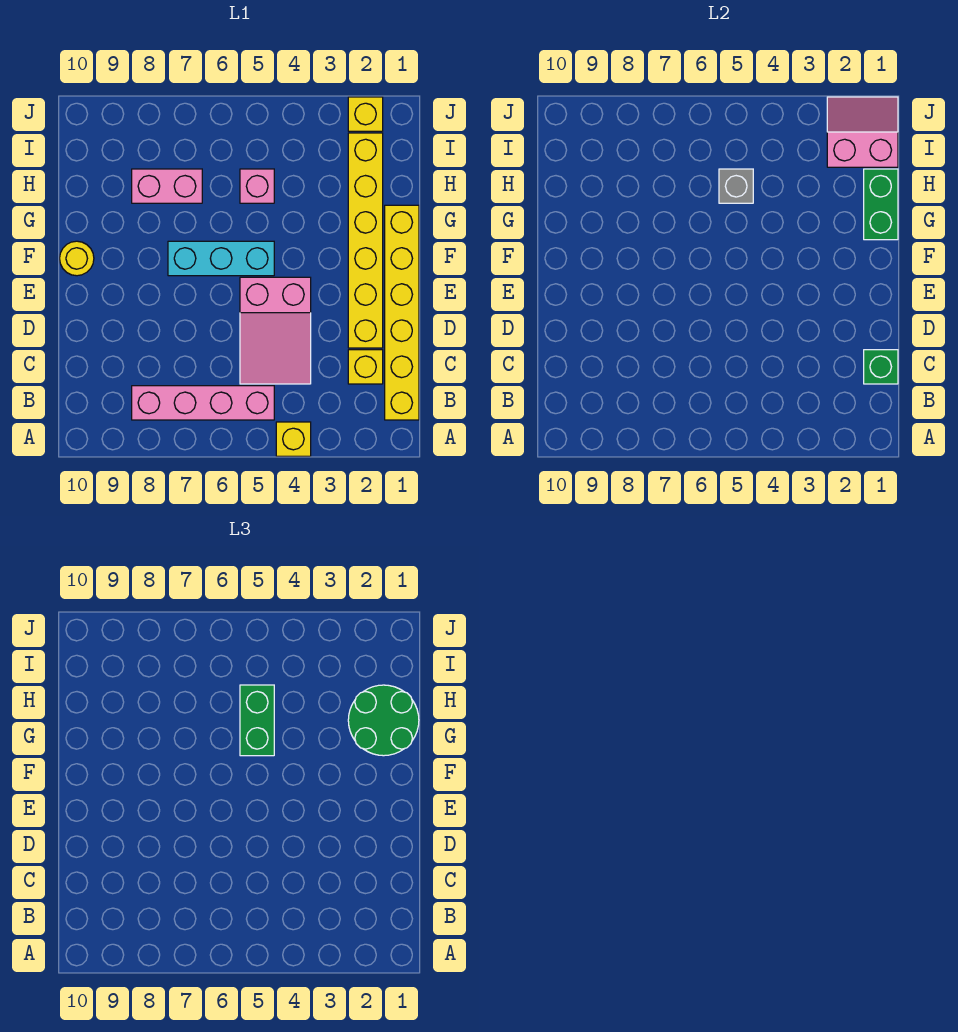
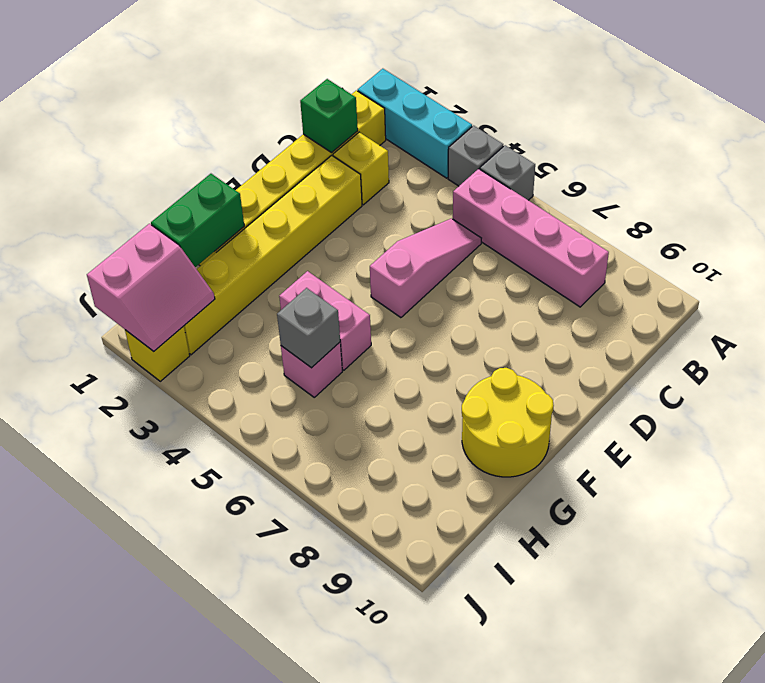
yellow 1x1 brick [276,422,311,456] -> grey 1x1 brick [448,126,503,186]
none -> grey 1x1 brick [480,145,535,200]
pink 2x3 slope [240,277,311,384] -> pink 1x3 slope [370,219,481,318]
cyan 1x3 brick [168,241,274,276] -> cyan 1x3 brick moved to [358,69,472,178]
yellow 1x1 round brick [60,241,94,276] -> yellow 2x2 round brick [462,368,554,477]
green 2x2 round brick [348,685,419,756] -> none
green 1x2 brick [240,685,274,756] -> none
pink 1x2 brick [132,169,202,203] -> pink 1x2 brick moved to [279,271,371,370]
pink 2x2 slope [827,97,898,167] -> pink 2x2 slope turned to [87,224,215,351]

